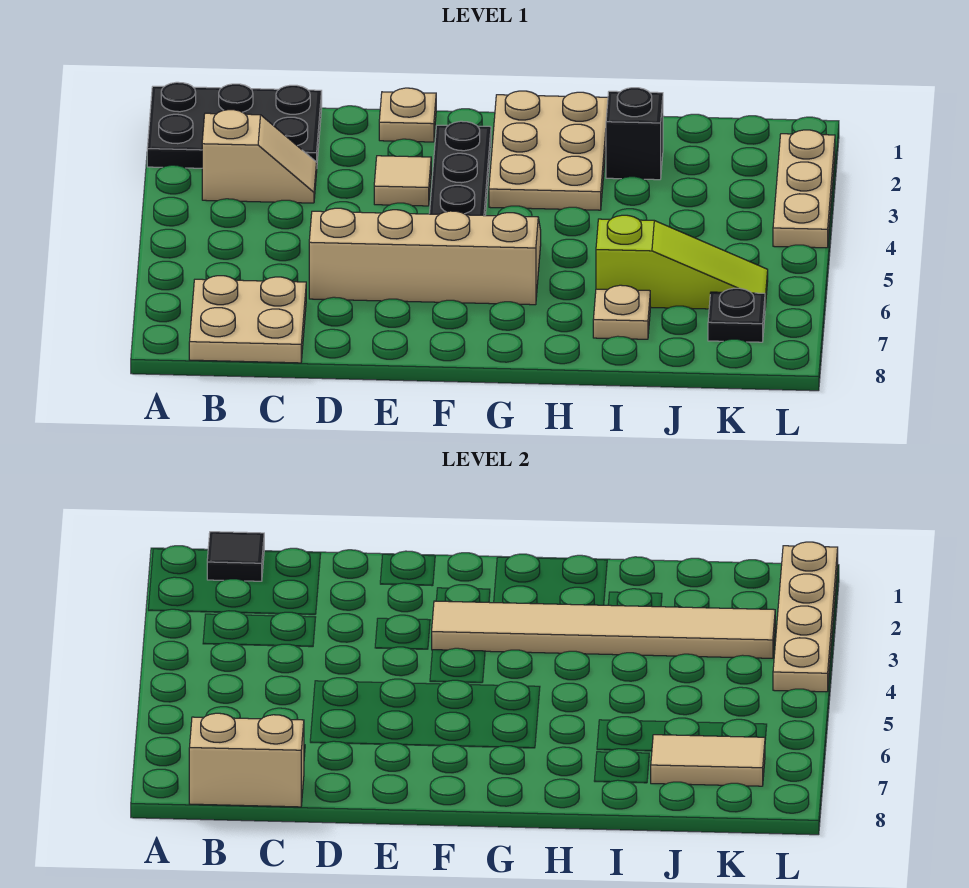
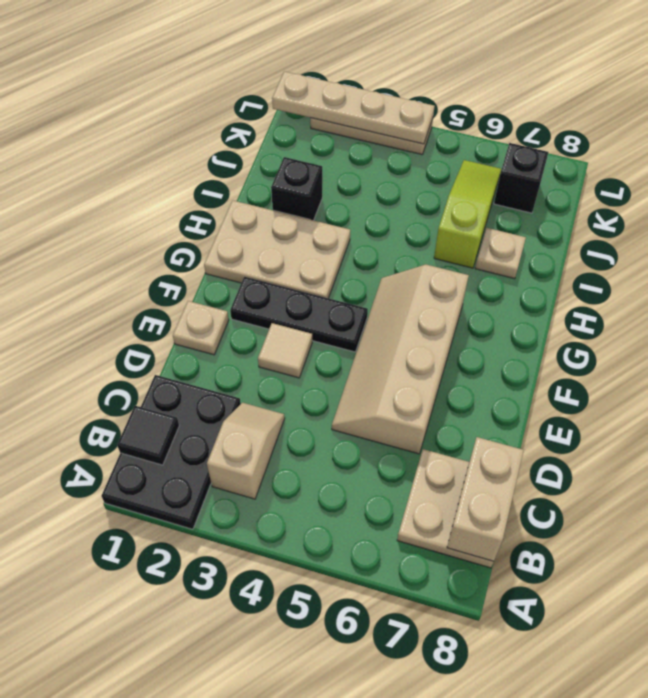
tan 1x6 tile [432,601,775,658] -> none
tan 1x2 tile [651,735,765,786] -> none
black 1x1 plate [708,288,765,342] -> black 1x1 brick [494,143,549,213]

